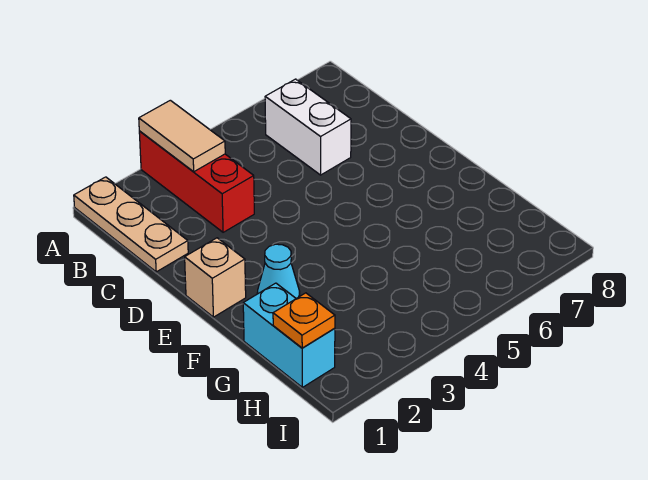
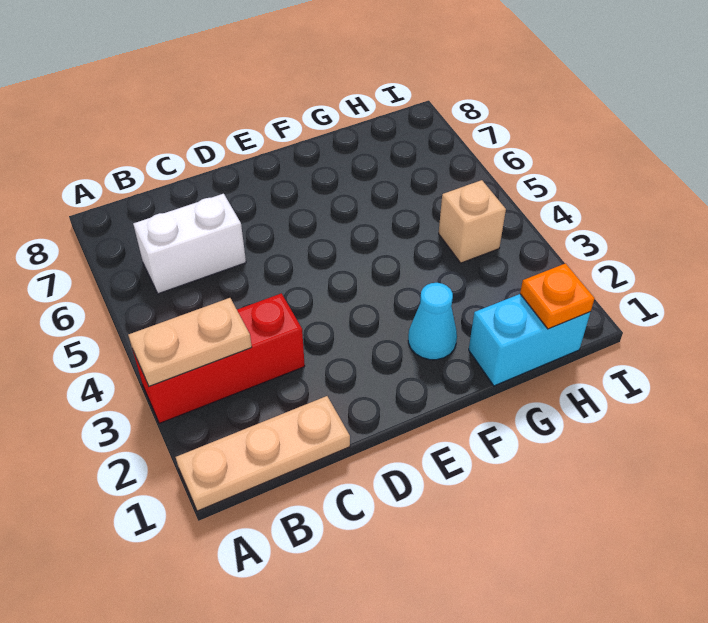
tan 1x2 tile [139,100,225,172] -> tan 1x2 plate [128,298,252,386]
tan 1x1 brick [185,238,246,317] -> tan 1x1 brick moved to [439,180,506,263]

